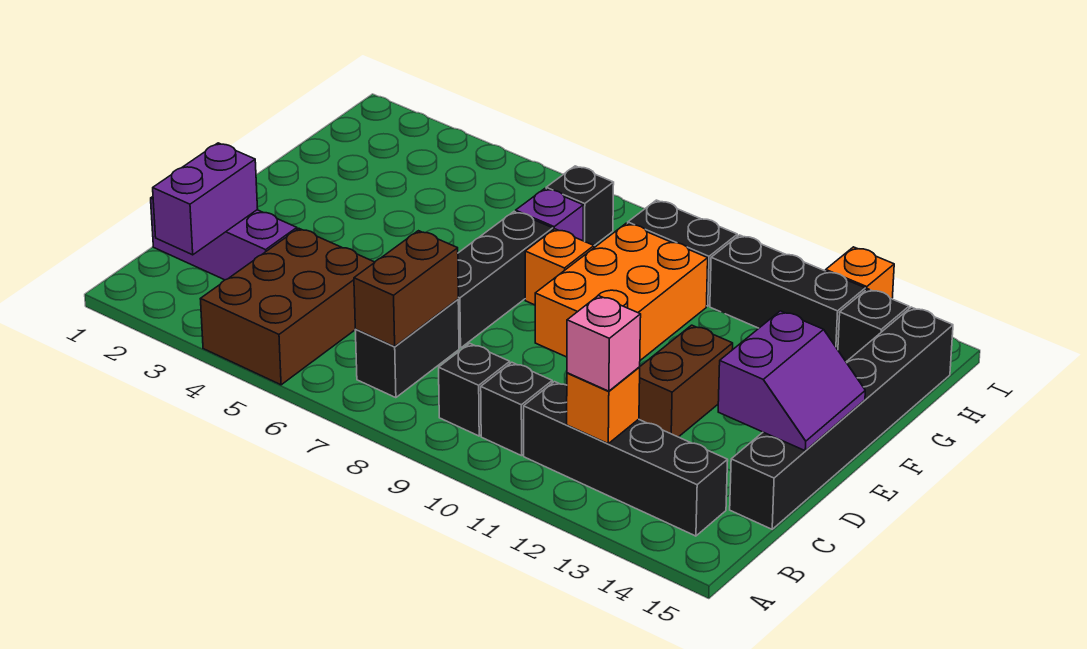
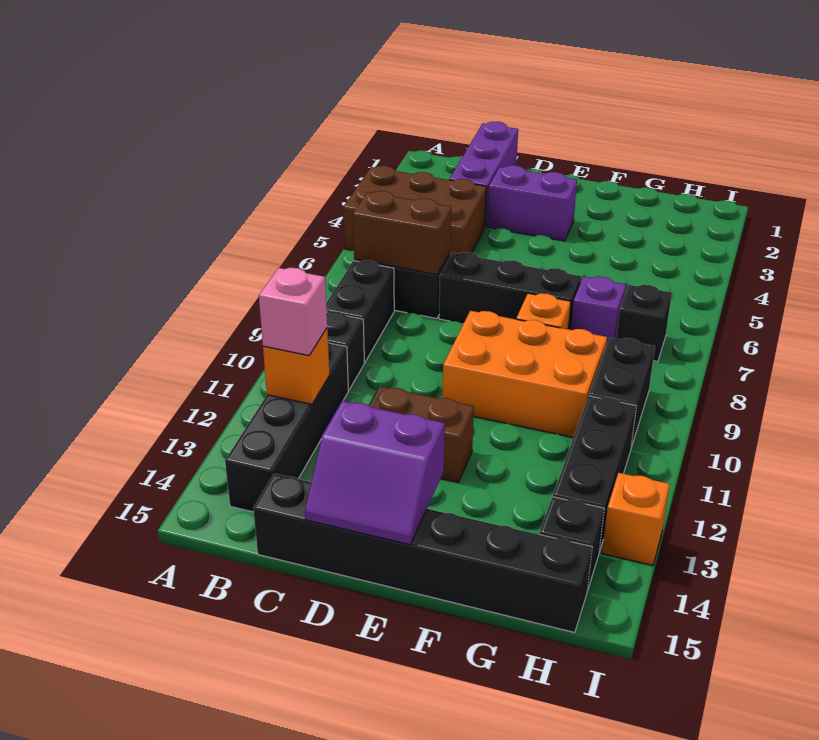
purple 1x2 brick [153,143,258,255] -> purple 1x2 brick moved to [487,165,577,241]
black 1x1 brick [439,343,510,436] -> black 1x2 brick [326,261,394,362]

